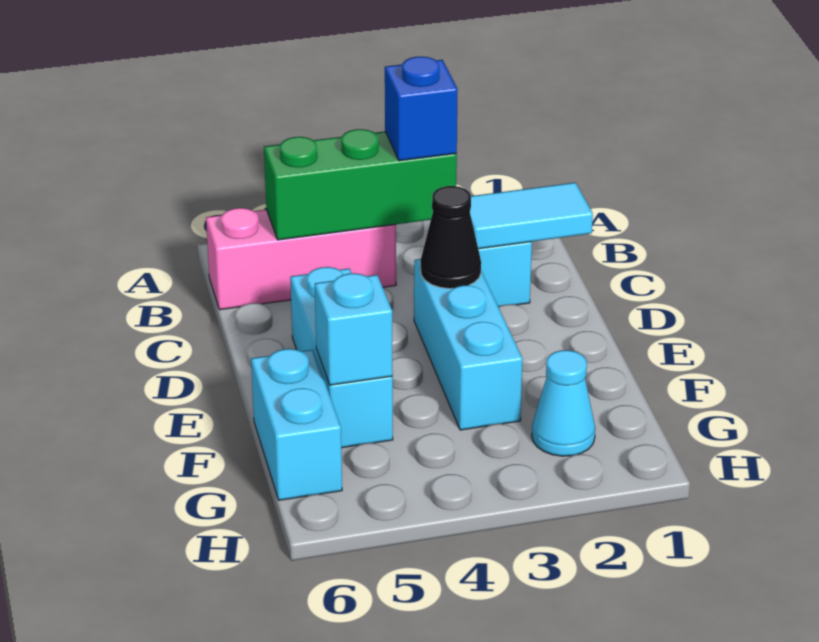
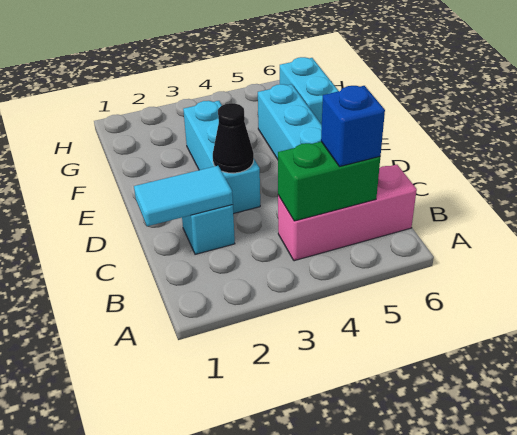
green 1x3 brick [264,129,457,240] -> green 1x2 brick [278,142,380,221]
blue 1x1 brick [385,57,458,161] -> blue 1x1 brick moved to [321,86,385,167]
cyan 1x1 brick [315,273,393,385] -> none
cyan 1x1 cone [532,350,595,456] -> none

